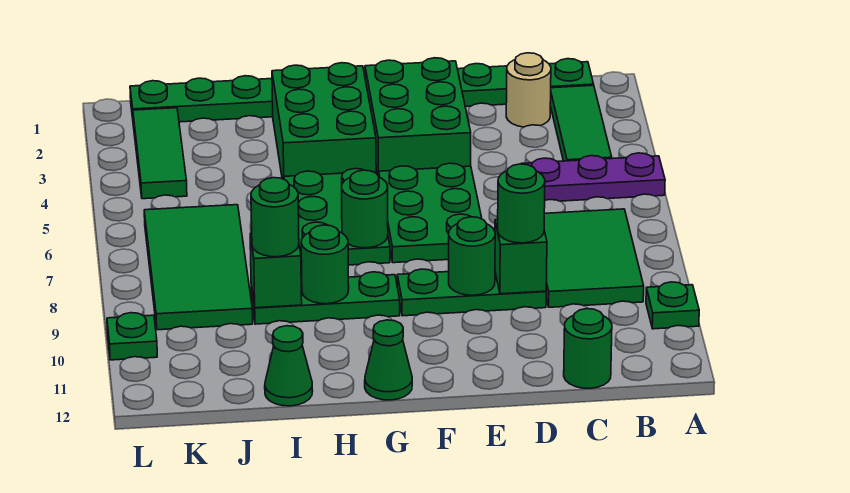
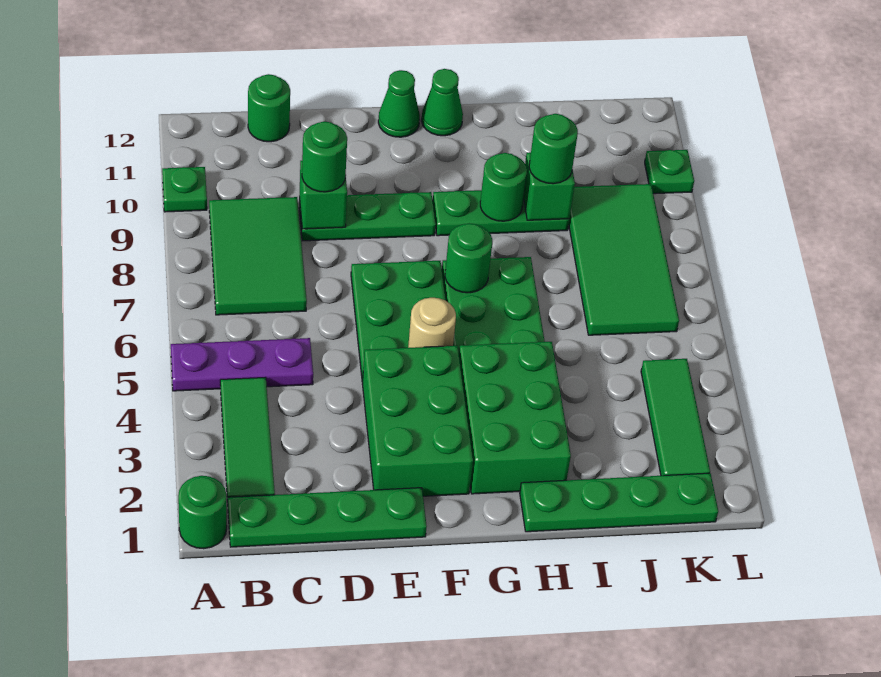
tan 1x1 round brick [506,53,551,127] -> tan 1x1 round brick moved to [408,298,456,348]
green 1x1 round brick [449,217,495,295] -> green 1x1 round brick moved to [178,476,227,549]
green 1x1 cone [265,326,313,406] -> green 1x1 cone moved to [378,70,420,137]

